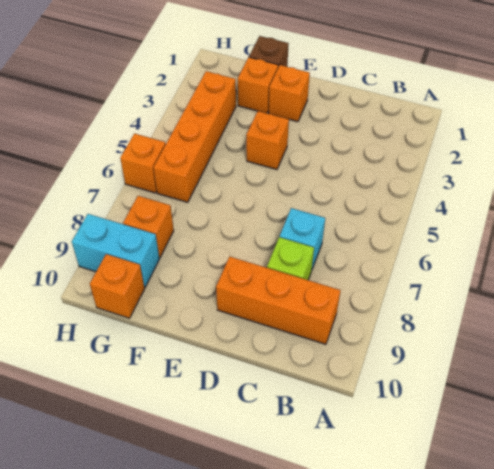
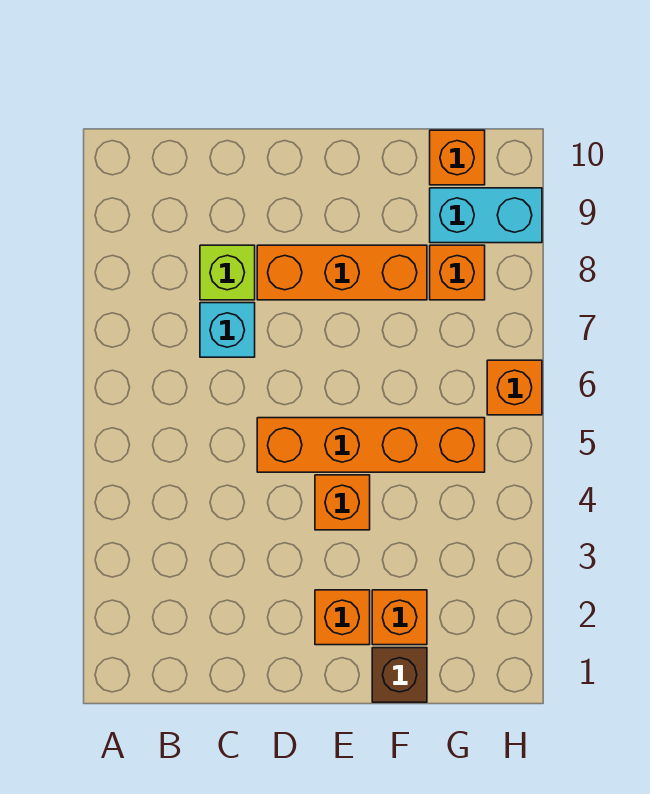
orange 1x3 brick [216,256,341,344] -> orange 1x3 brick moved to [257,245,427,300]
orange 1x4 brick [153,71,236,202] -> orange 1x4 brick turned to [257,418,485,472]

